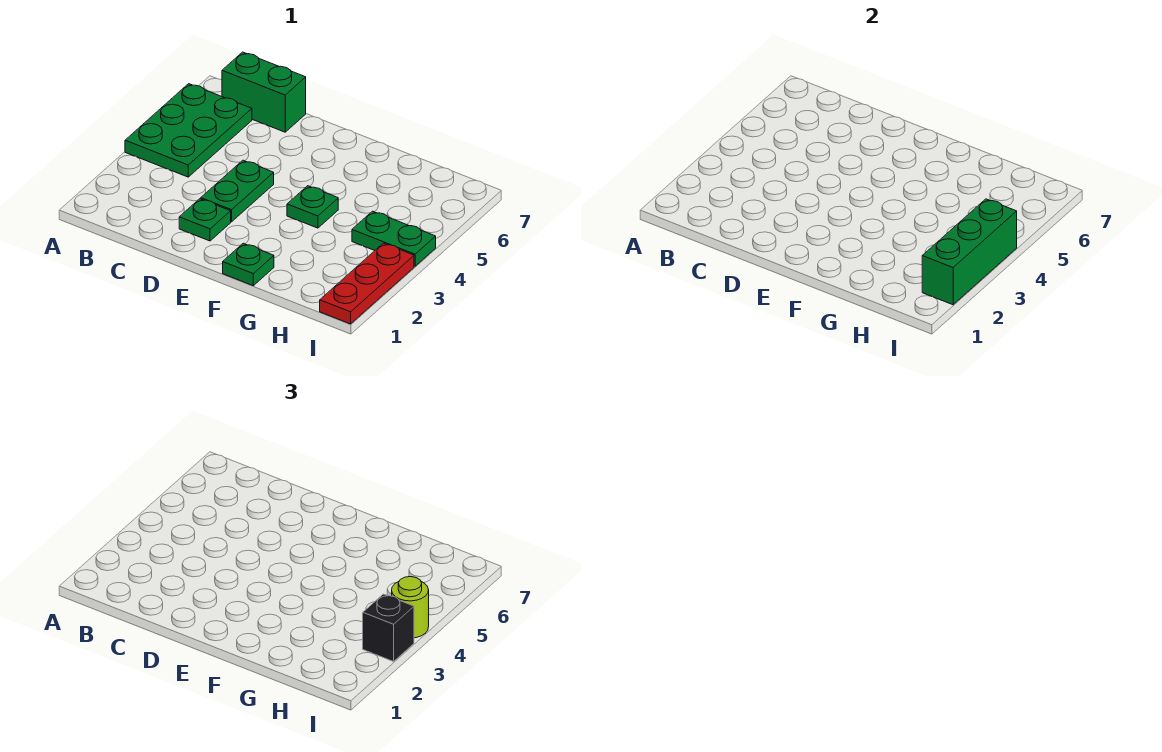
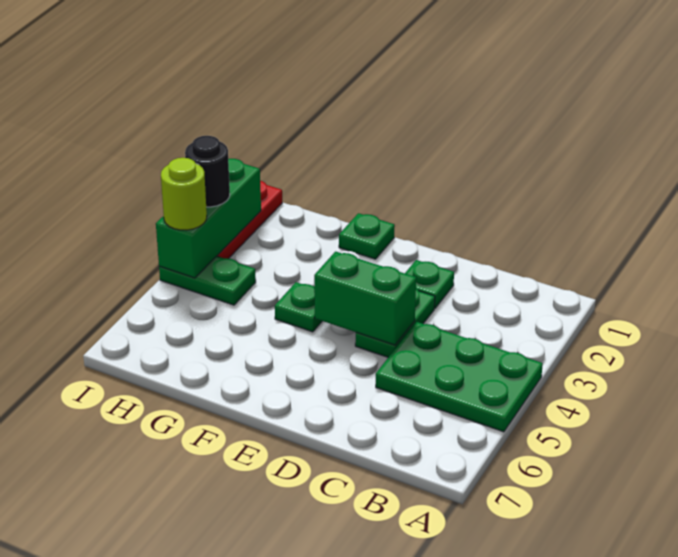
green 2x3 plate [125,84,252,177] -> green 2x3 plate turned to [376,322,543,432]
green 1x2 brick [222,52,306,132] -> green 1x2 brick moved to [314,252,416,345]
black 1x1 brick [363,594,414,661] -> black 1x1 round brick [185,136,230,207]

